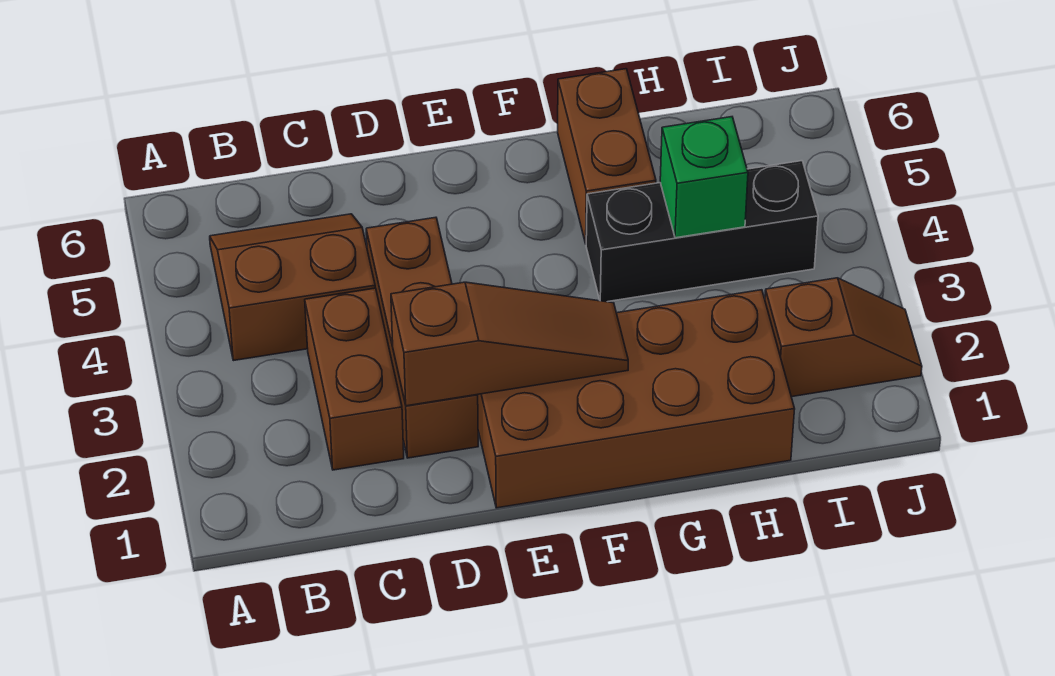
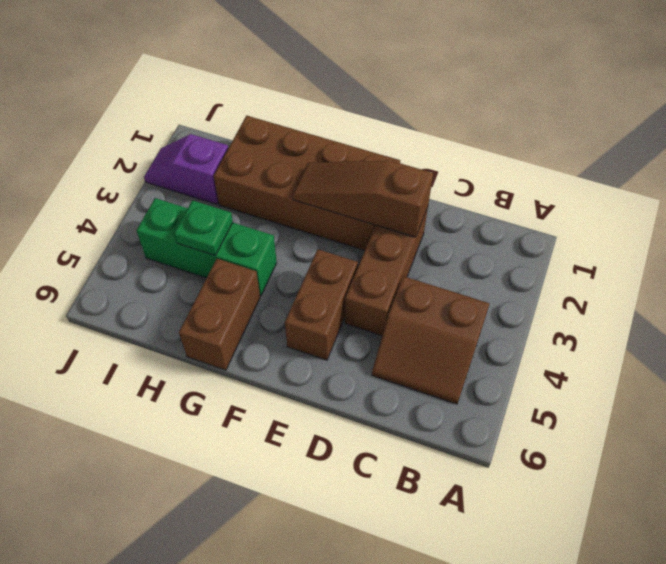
brown 1x2 brick [305,288,404,470] -> brown 1x2 brick moved to [285,249,358,360]
black 1x3 brick [586,161,818,302] -> green 1x3 brick [136,198,277,296]
green 1x1 brick [660,117,748,238] -> green 1x1 plate [174,200,233,255]
brown 1x2 slope [765,278,922,397] -> purple 1x2 slope [144,134,228,204]

